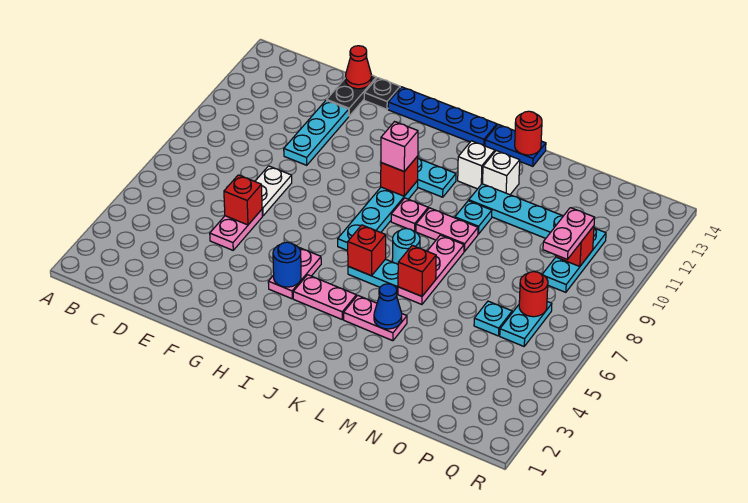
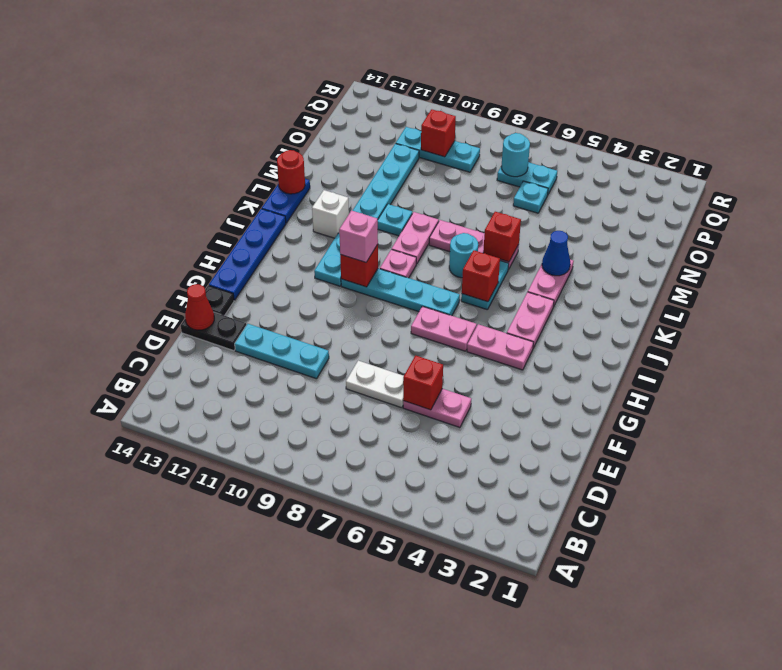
blue 1x1 round brick [273,242,301,287] -> none
white 1x1 brick [483,151,520,195] -> none
red 1x1 round brick [519,272,548,317] -> cyan 1x1 round brick [501,133,530,177]
pink 1x2 plate [543,208,595,259] -> pink 1x2 plate moved to [411,306,477,351]

